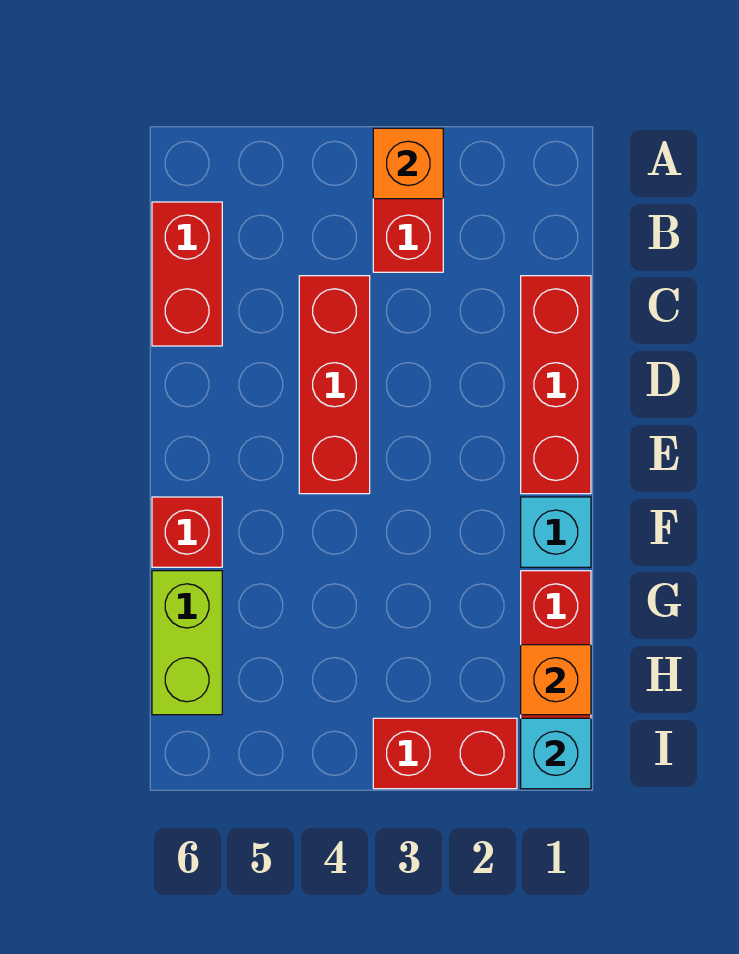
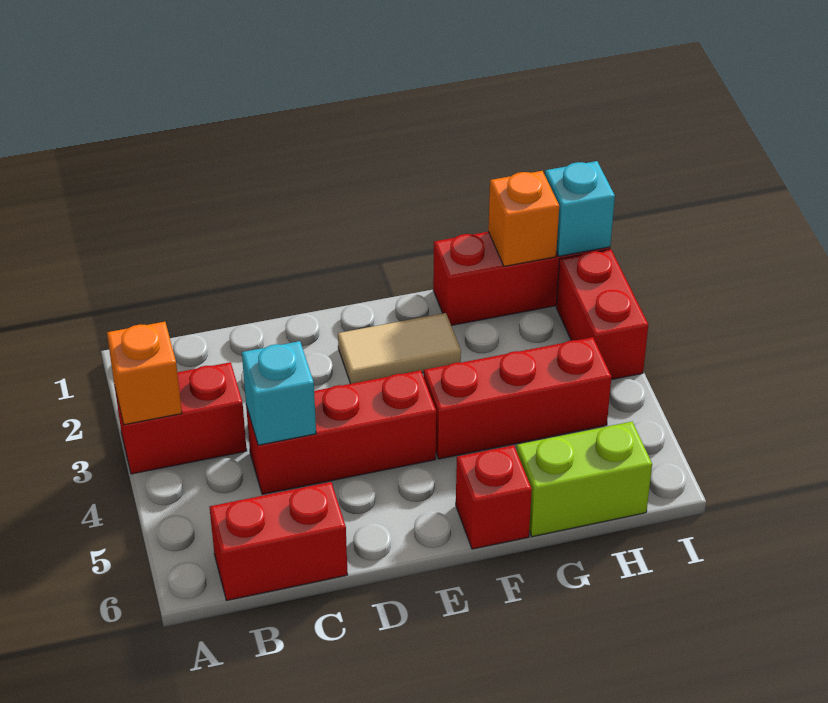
red 1x3 brick [521,276,591,494] -> red 1x3 brick moved to [424,337,611,459]
none -> tan 1x2 tile [338,313,461,384]
cyan 1x1 brick [521,497,591,567] -> cyan 1x1 brick moved to [242,341,316,445]

